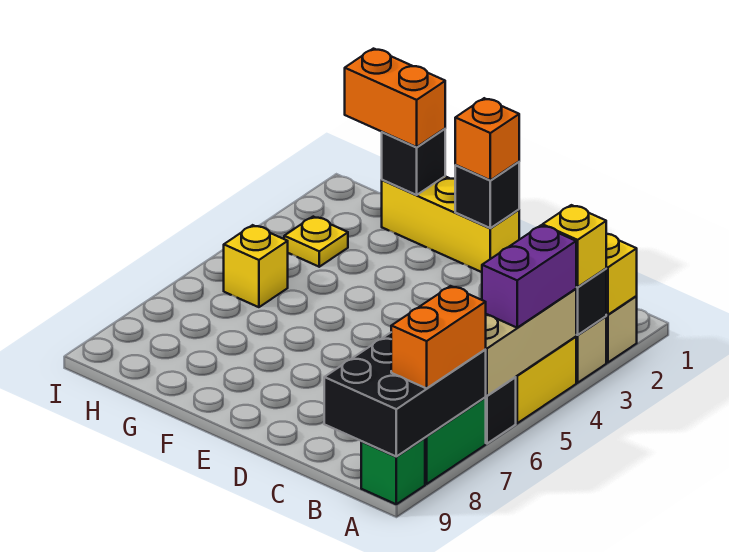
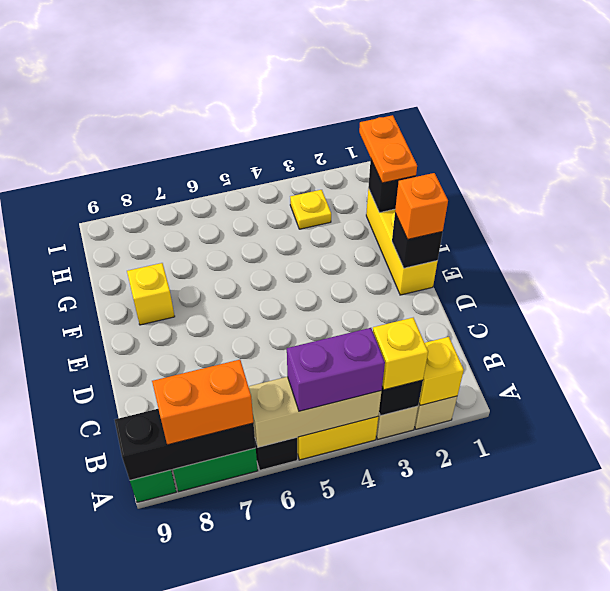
black 2x3 brick [324,333,486,456] -> black 1x3 brick [115,409,256,480]
orange 1x2 brick [345,49,445,147] -> orange 1x2 plate [359,115,417,183]
yellow 1x1 brick [224,225,288,307] -> yellow 1x1 brick moved to [127,263,175,325]

